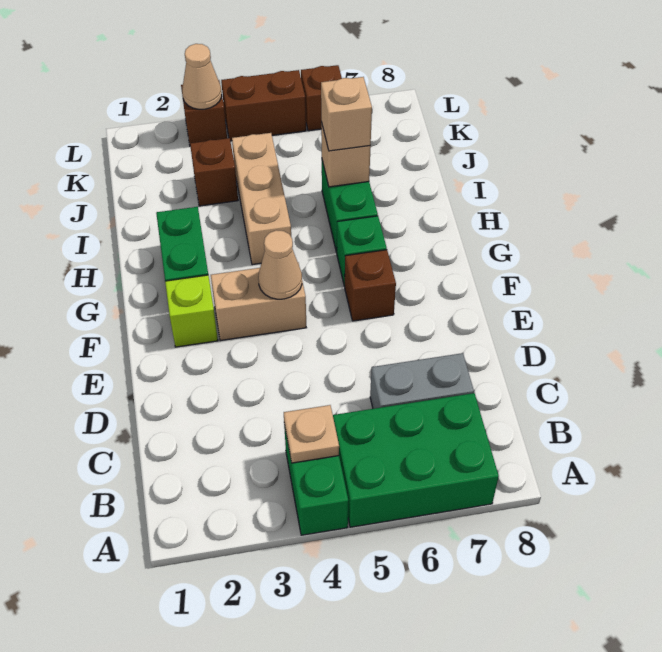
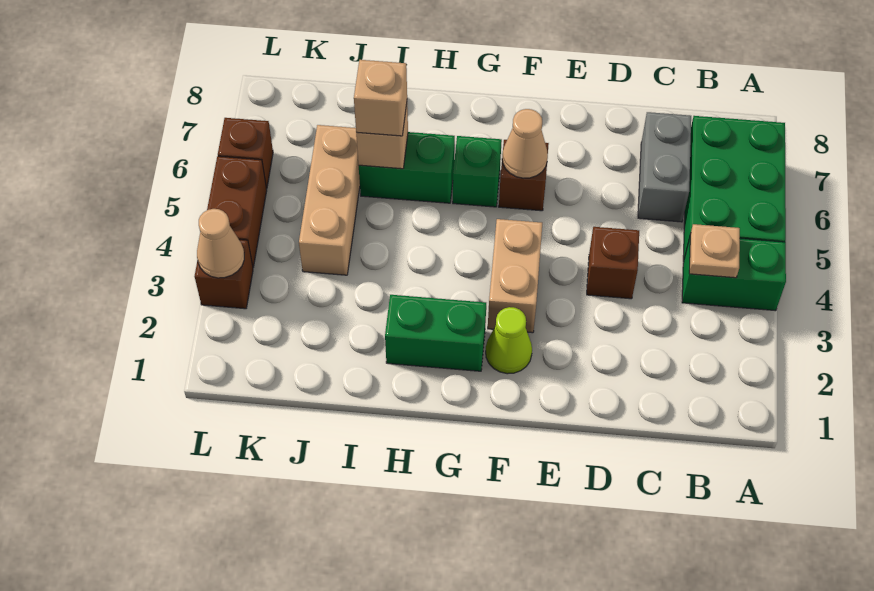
lime 1x1 brick [165,275,218,347] -> lime 1x1 cone [486,307,532,374]
tan 1x1 cone [258,230,302,299] -> tan 1x1 cone moved to [502,109,548,178]
tan 1x3 brick [232,133,291,265] -> tan 1x3 brick turned to [299,125,360,275]
brown 1x1 brick [190,138,238,206] -> brown 1x1 brick moved to [587,227,639,299]

